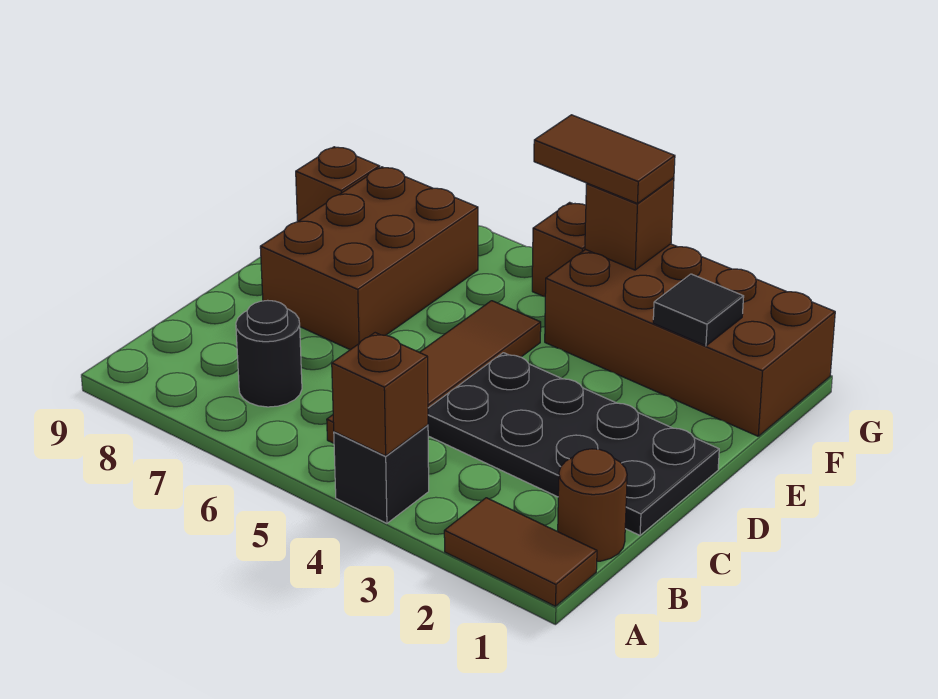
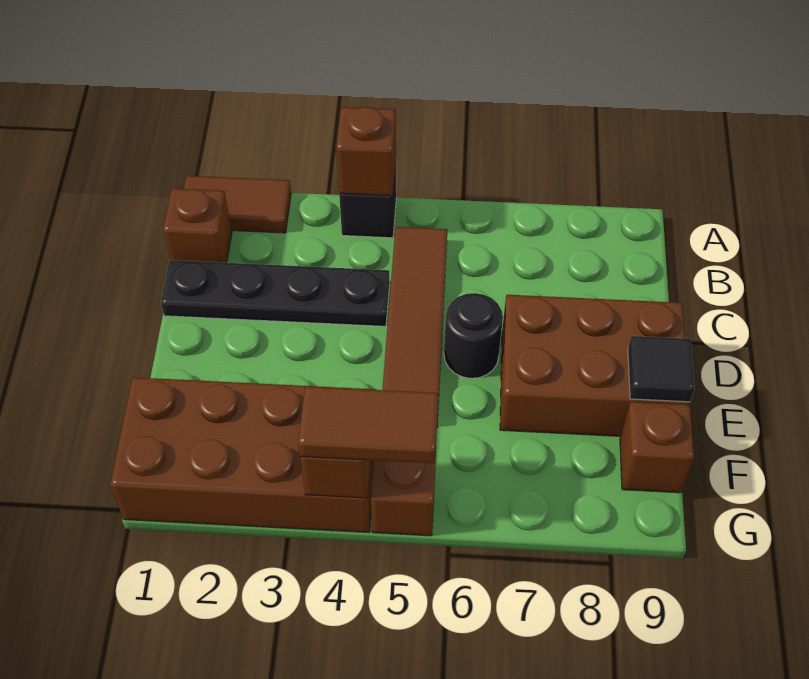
brown 1x1 round brick [558,449,627,561] -> brown 1x1 brick [163,188,232,263]
black 1x1 round brick [236,300,302,407] -> black 1x1 round brick moved to [444,293,503,378]
black 2x4 plate [428,353,719,535] -> black 1x4 plate [161,260,389,326]
brown 2x3 brick [260,167,478,350] -> brown 2x3 brick turned to [500,295,690,436]
black 1x1 tile [653,274,744,346] -> black 1x1 tile moved to [628,336,695,402]

